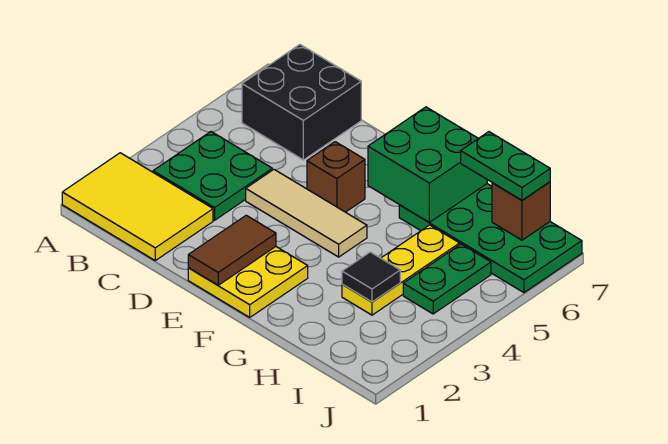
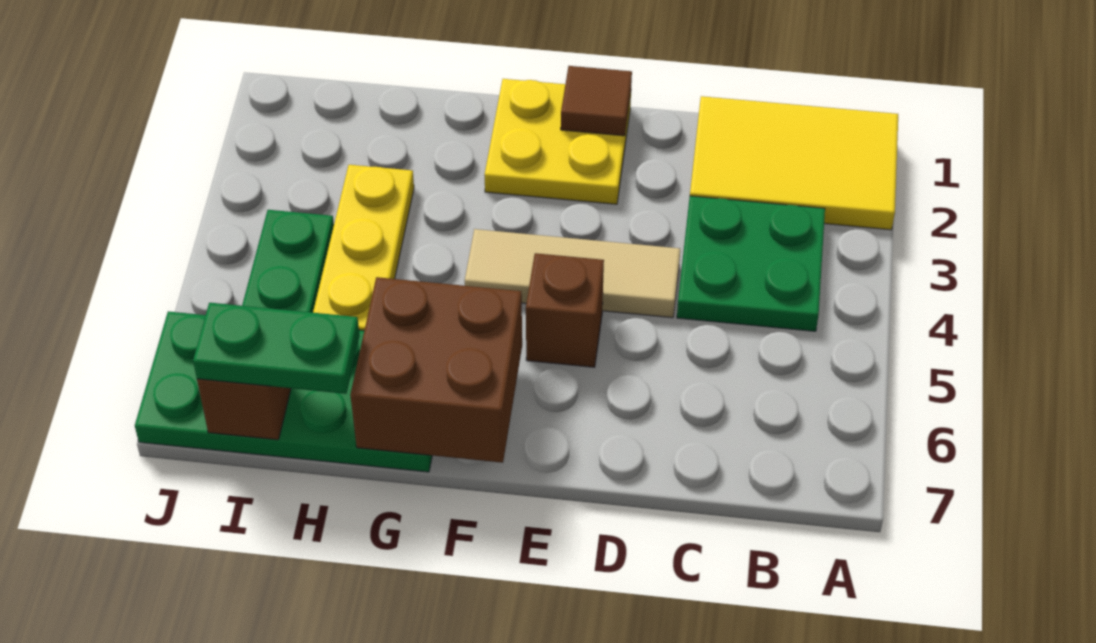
black 2x2 brick [242,45,361,160] -> none
brown 1x2 tile [188,215,276,285] -> brown 1x1 tile [561,66,632,136]
green 2x2 brick [368,107,487,222] -> brown 2x2 brick [350,277,522,463]
black 1x1 tile [342,252,400,302] -> none

